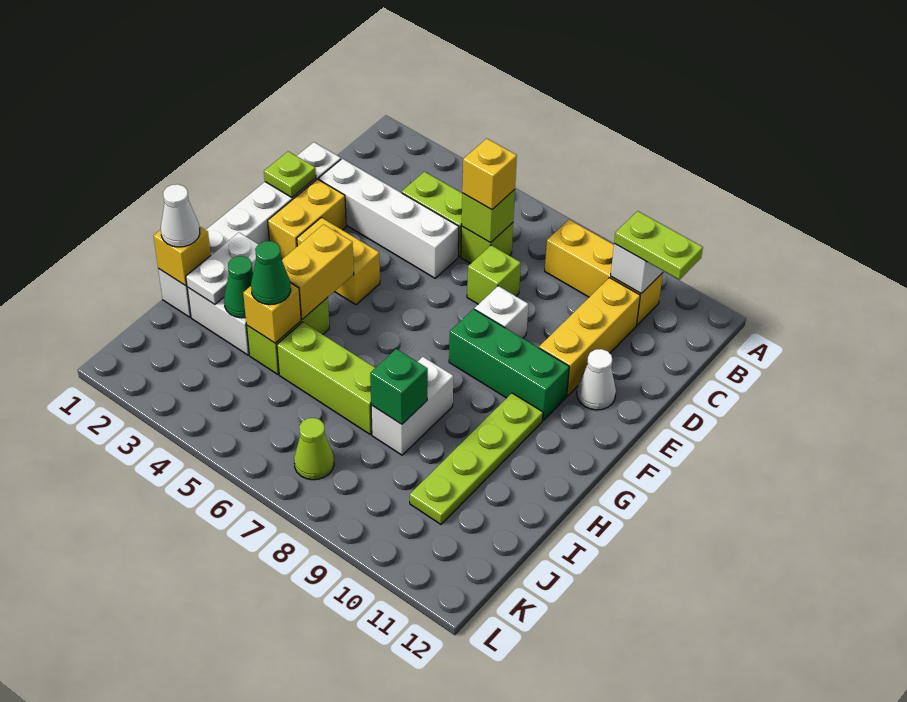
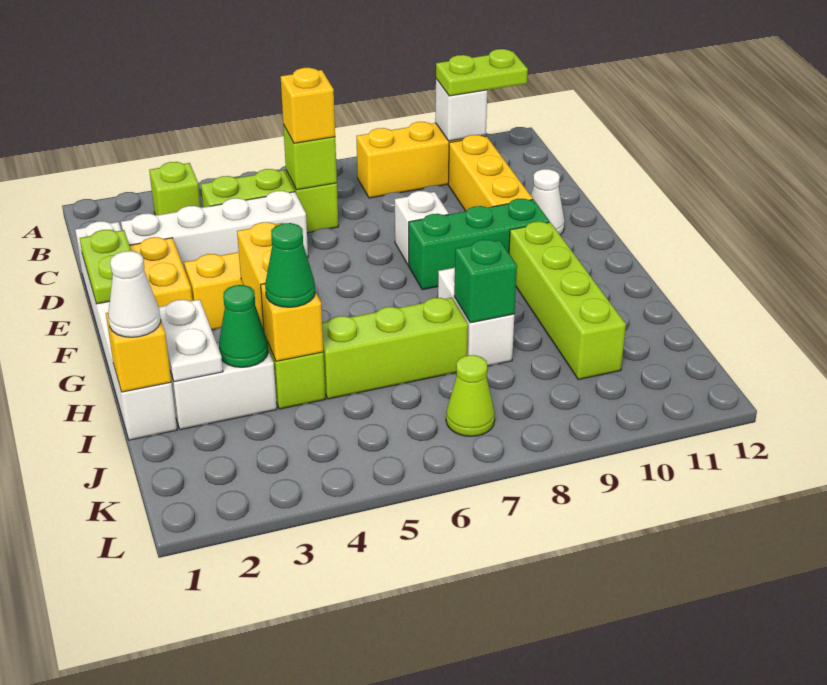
lime 1x1 brick [467,245,521,304] -> lime 1x1 brick moved to [149,162,201,215]
lime 1x1 plate [264,151,316,197] -> lime 1x2 plate [80,230,131,304]
lime 1x4 plate [410,393,543,524] -> lime 1x4 brick [509,222,626,380]

